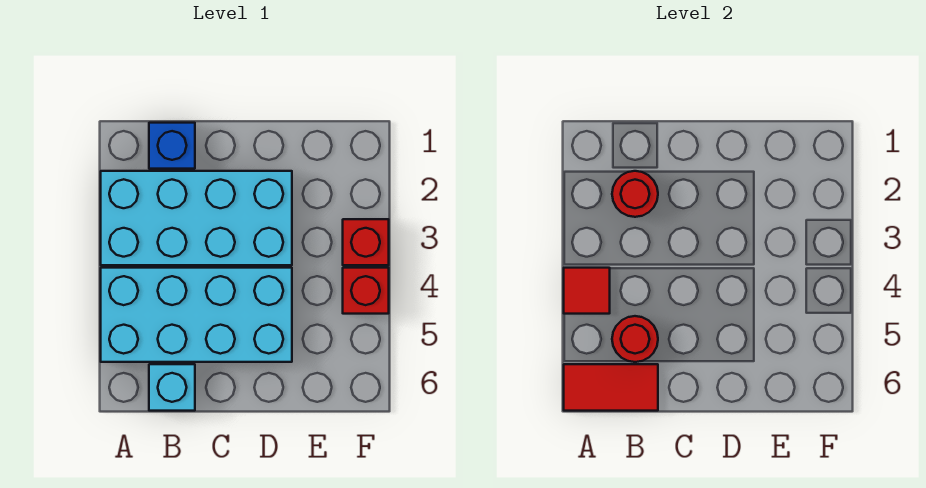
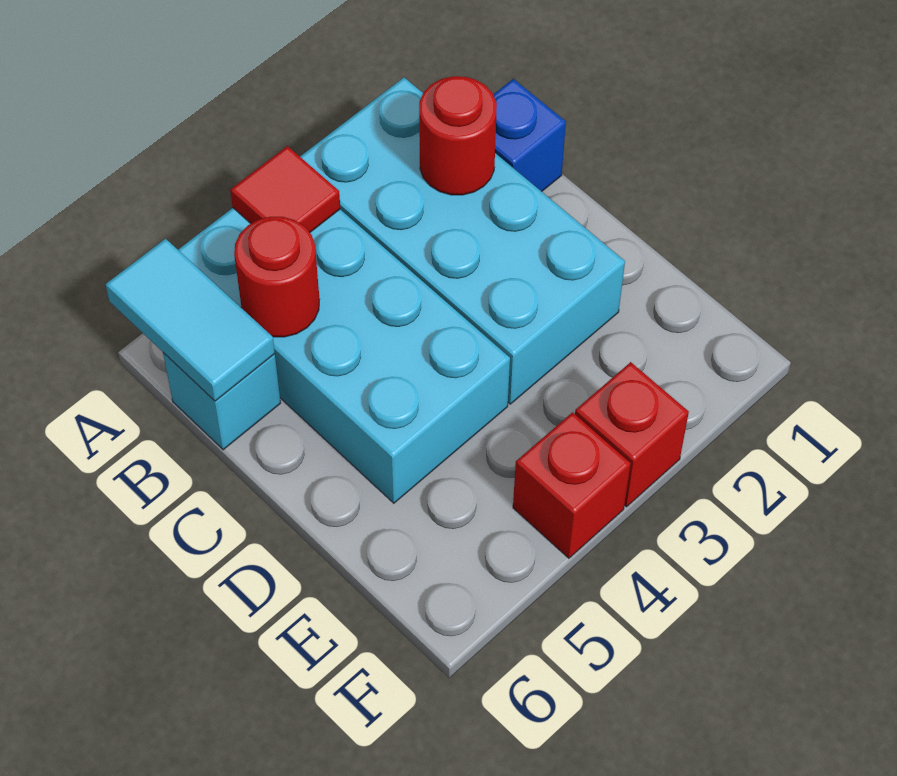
red 1x2 tile [564,364,658,411] -> cyan 1x2 tile [105,239,275,401]

